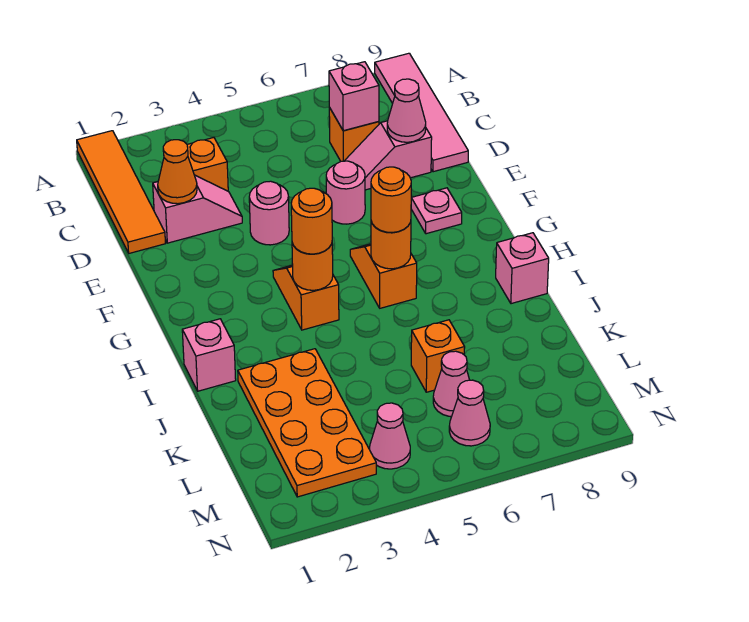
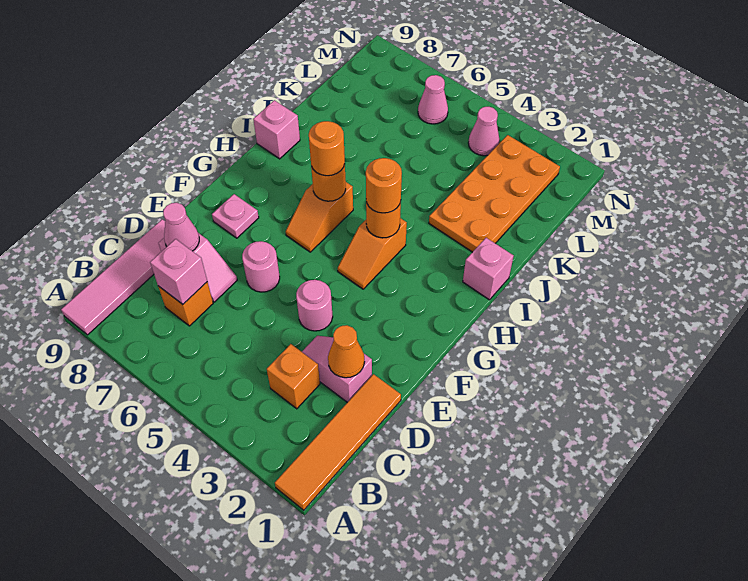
orange 1x1 brick [411,320,465,392] -> none
pink 1x1 cone [433,351,469,417] -> none

